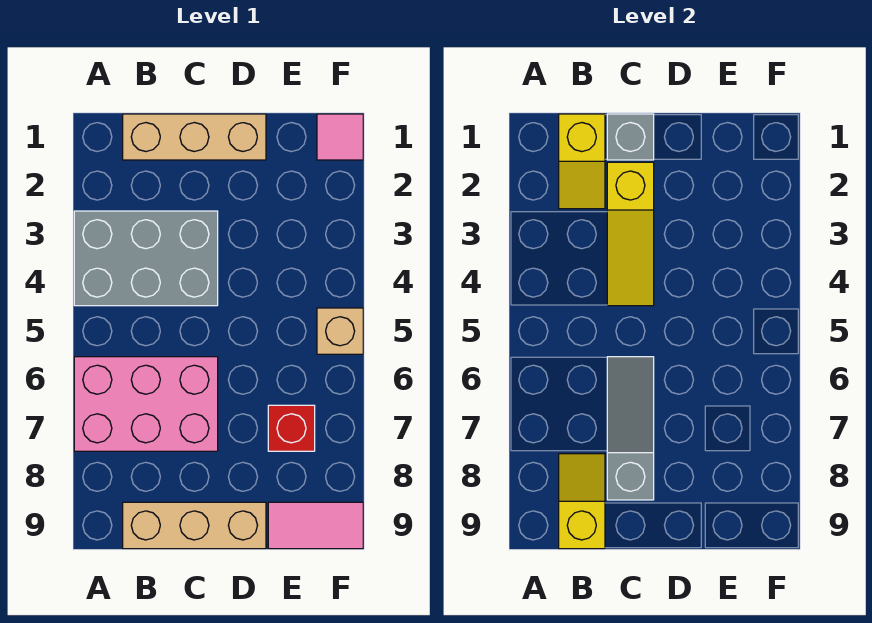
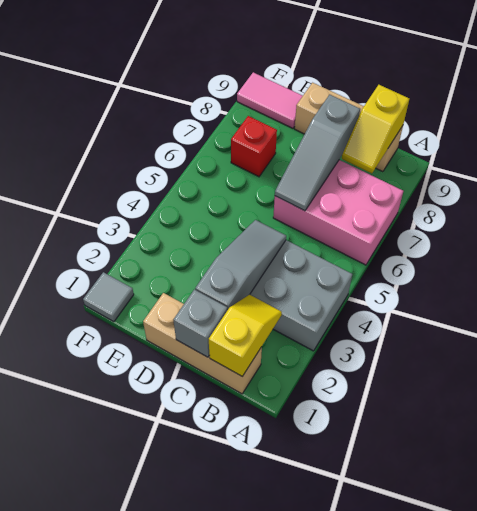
yellow 1x3 slope [607,162,654,306] -> grey 1x3 slope [195,220,286,310]
pink 1x1 tile [317,114,363,160] -> grey 1x1 tile [83,272,134,322]
tan 1x1 brick [317,308,363,354] -> none

